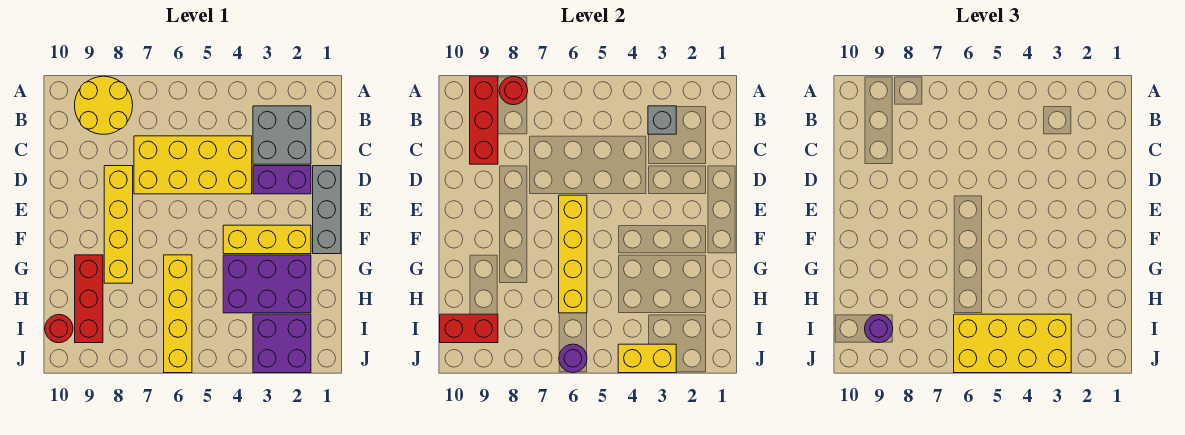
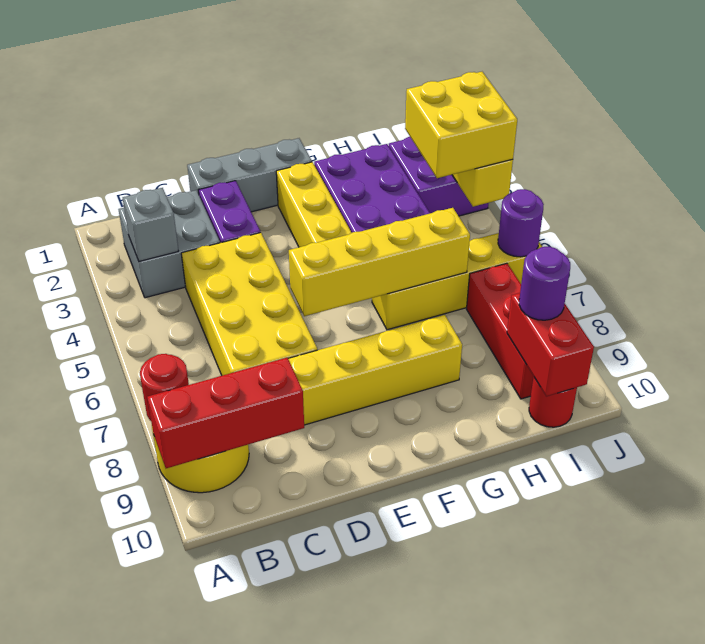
red 1x3 brick [75,255,103,343] -> red 1x3 brick turned to [467,263,534,399]
yellow 2x4 brick [954,314,1071,373] -> yellow 2x2 brick [405,72,517,178]

